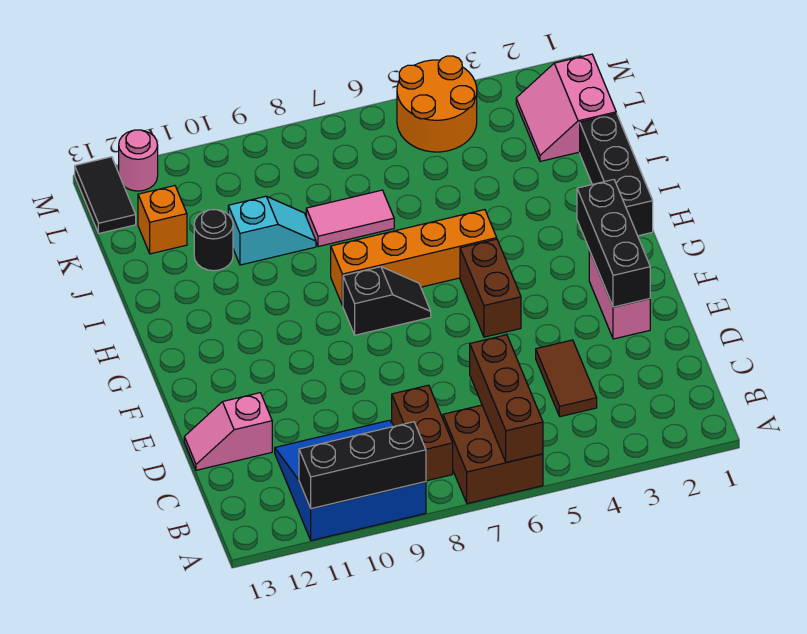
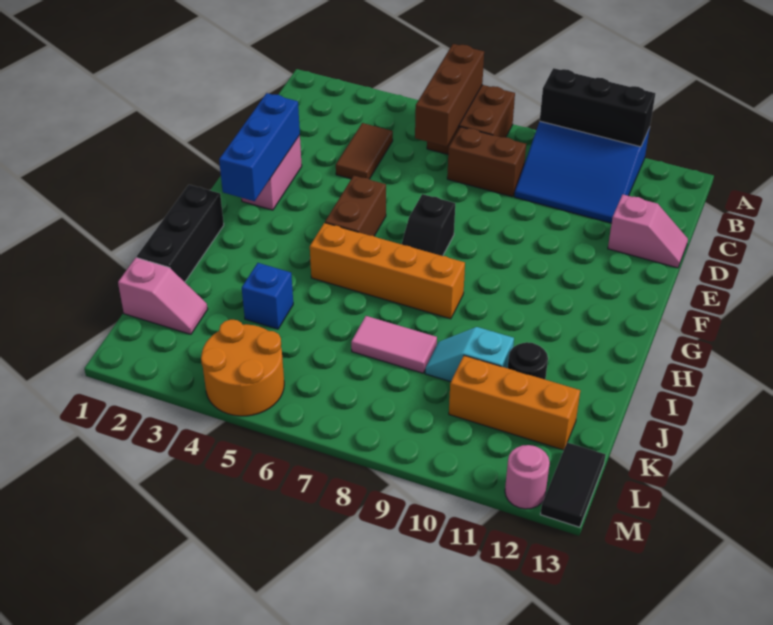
brown 1x2 brick [392,385,453,481] -> brown 1x2 brick turned to [447,127,526,197]
black 1x3 brick [577,180,650,307] -> blue 1x3 brick [219,93,300,201]
black 1x2 slope [343,267,431,335] -> black 1x2 slope turned to [402,194,455,256]
none -> blue 1x1 brick [242,263,293,329]
pink 2x2 slope [516,54,616,161] -> pink 1x2 slope [118,258,208,334]
orange 1x1 brick [138,186,187,254] -> orange 1x3 brick [449,356,580,450]

